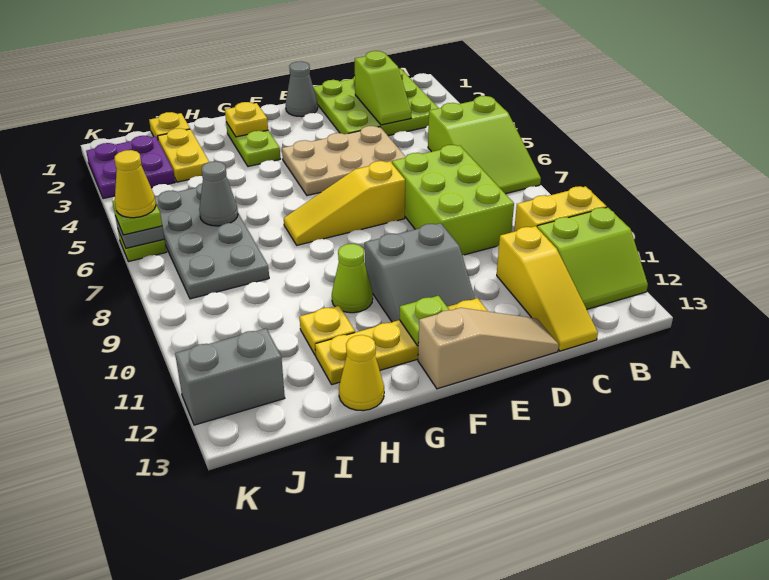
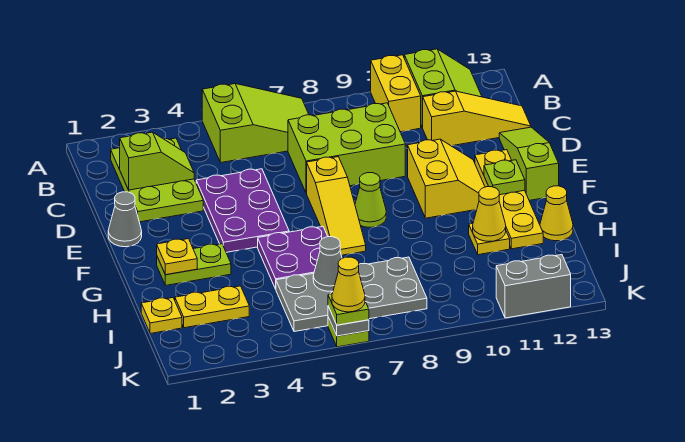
lime 3x3 plate [313,69,438,136] -> lime 2x3 plate [111,138,203,222]
tan 2x3 plate [282,126,405,196] -> purple 2x3 plate [196,169,289,252]
tan 1x3 slope [418,308,559,389] -> lime 1x3 slope [499,127,559,200]
grey 2x2 slope [365,223,475,322] -> yellow 2x2 slope [408,139,485,218]
lime 1x1 cone [332,244,373,313] -> lime 1x1 cone moved to [355,173,386,227]
none -> yellow 1x1 cone [473,187,506,241]
purple 2x2 plate [86,136,175,199] -> purple 2x2 plate moved to [258,227,328,289]
grey 1x2 brick [175,328,285,425] -> grey 1x2 brick turned to [496,255,571,318]

